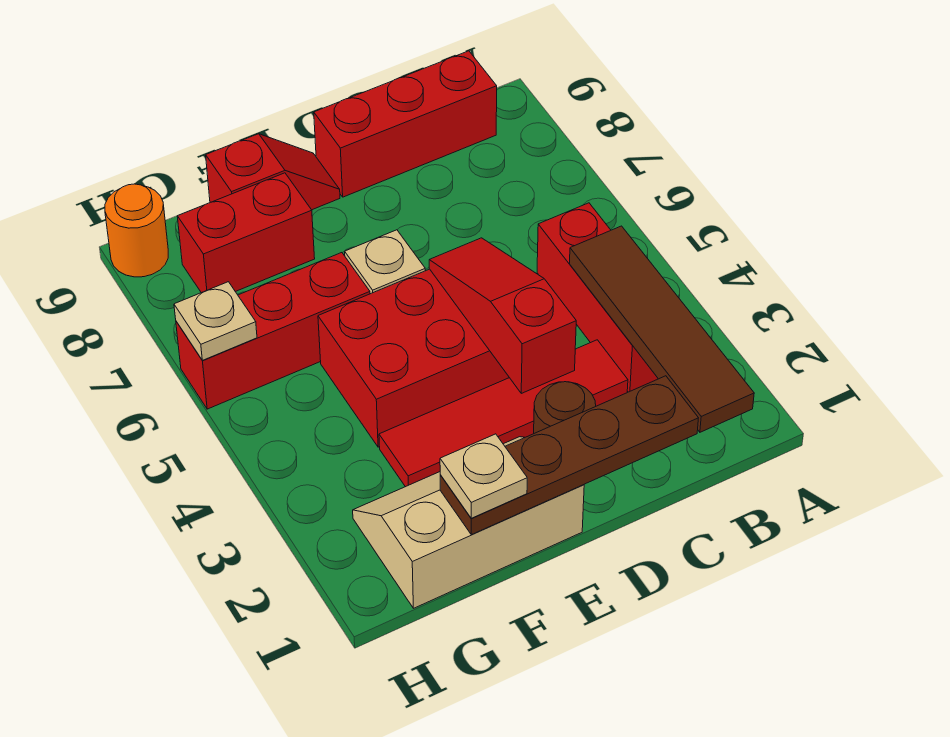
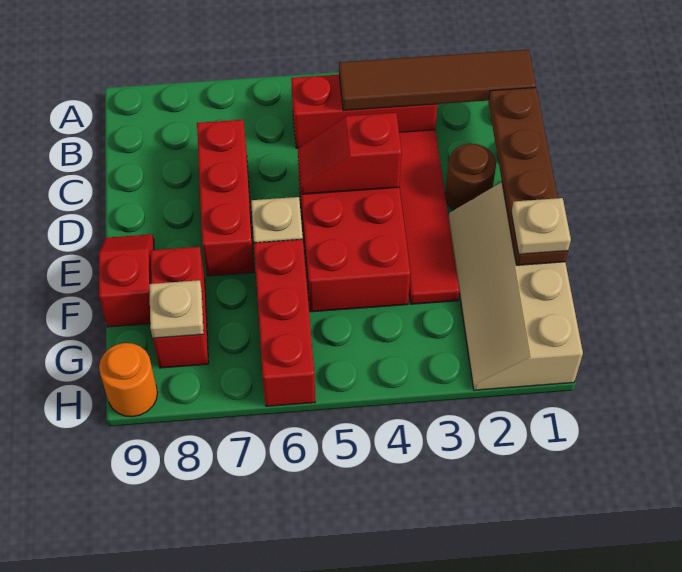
red 1x3 brick [314,51,497,197] -> red 1x3 brick moved to [197,120,254,276]
red 1x3 slope [429,238,576,393] -> red 1x2 slope [298,113,402,194]
tan 2x3 slope [353,437,584,608] -> tan 2x4 slope [449,182,583,390]
tan 1x1 plate [174,282,257,360] -> tan 1x1 plate moved to [149,280,204,338]

